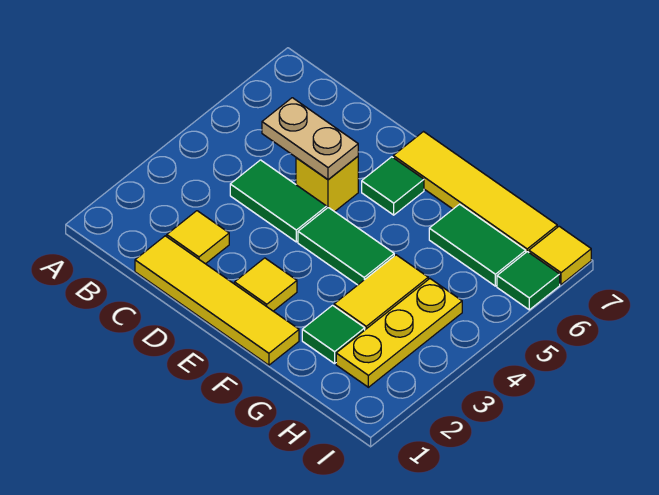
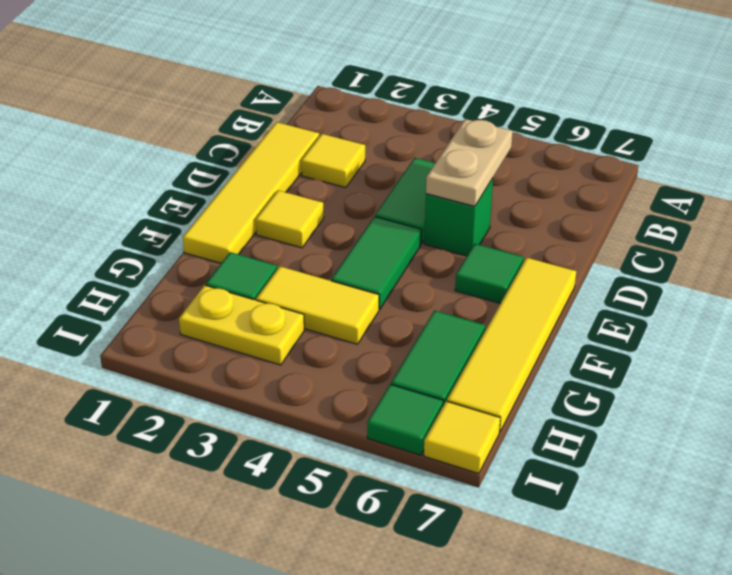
yellow 1x1 brick [296,157,358,212] -> green 1x1 brick [424,178,493,256]
yellow 1x3 plate [336,279,462,387] -> yellow 1x2 plate [179,285,304,365]

